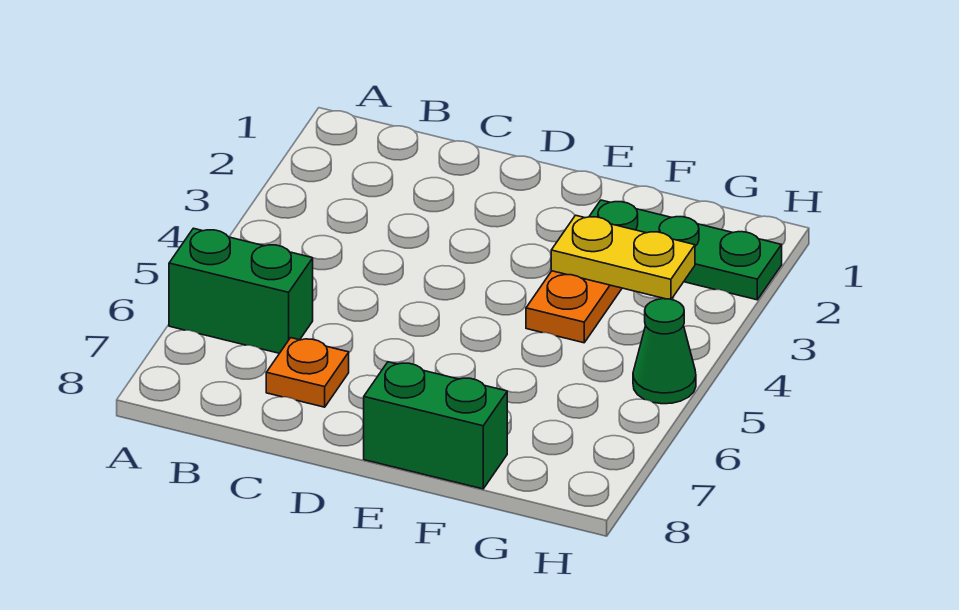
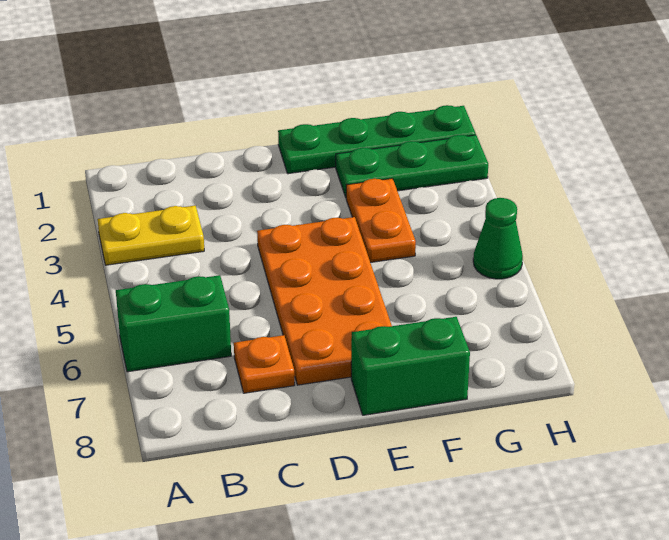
none -> orange 2x4 plate [257,217,392,385]
none -> green 1x4 plate [278,105,476,174]
yellow 1x2 plate [551,215,695,299] -> yellow 1x2 plate moved to [98,206,204,265]

